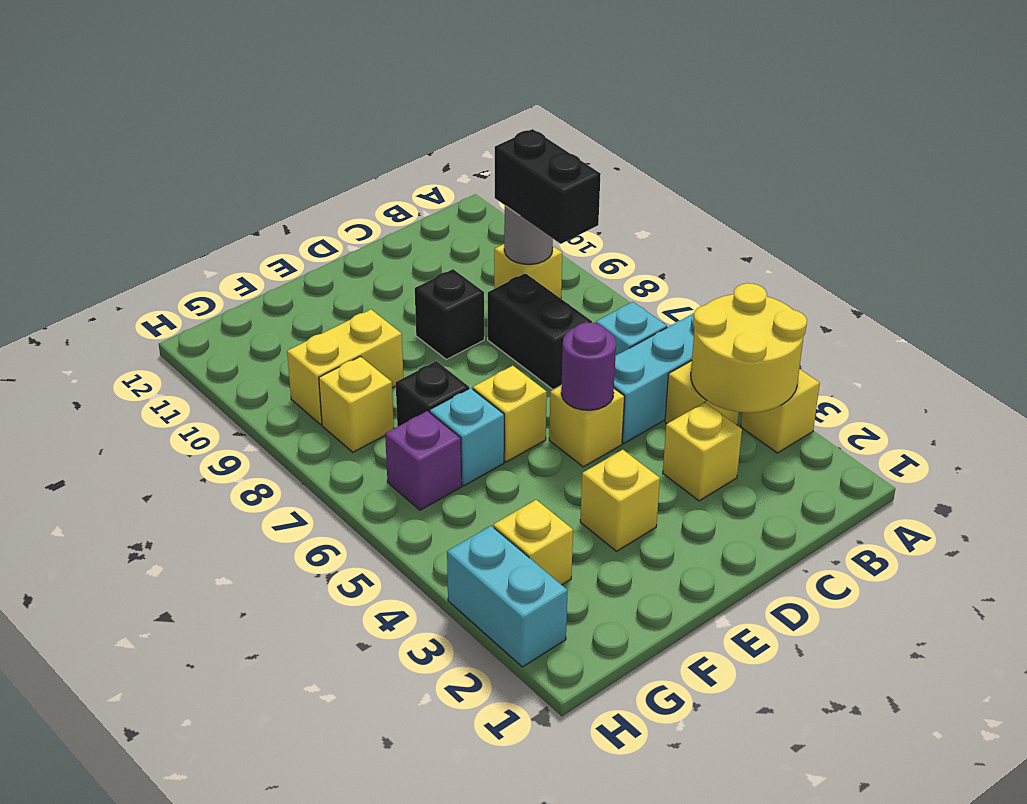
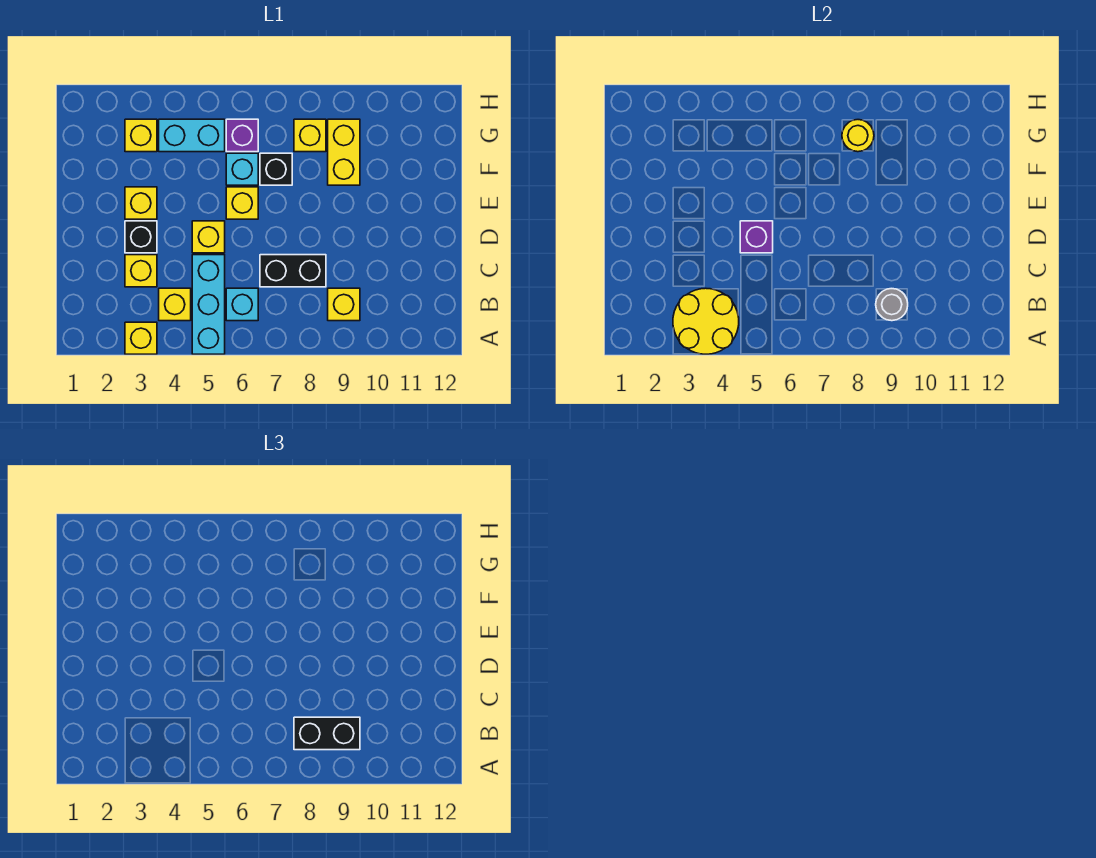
purple 1x1 round brick [561,322,616,410] -> purple 1x1 brick [740,221,773,253]
black 1x1 brick [415,269,484,359] -> black 1x1 brick moved to [125,221,157,253]
none -> yellow 1x1 round brick [842,120,874,152]
cyan 1x2 brick [447,526,568,667] -> cyan 1x2 brick moved to [159,119,225,152]

